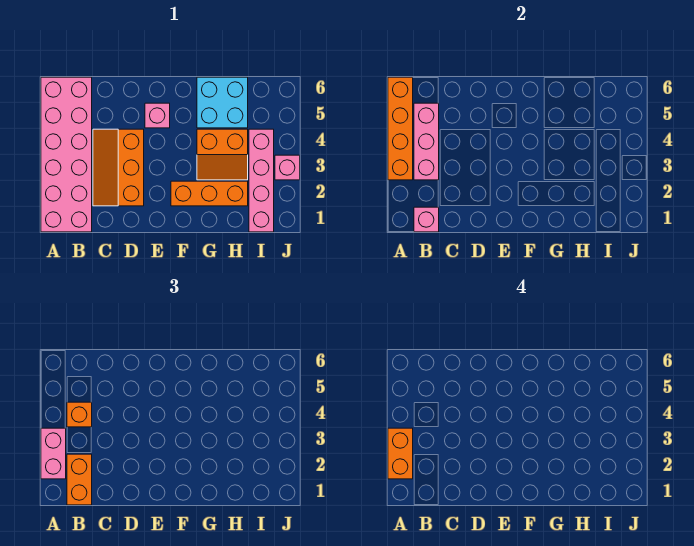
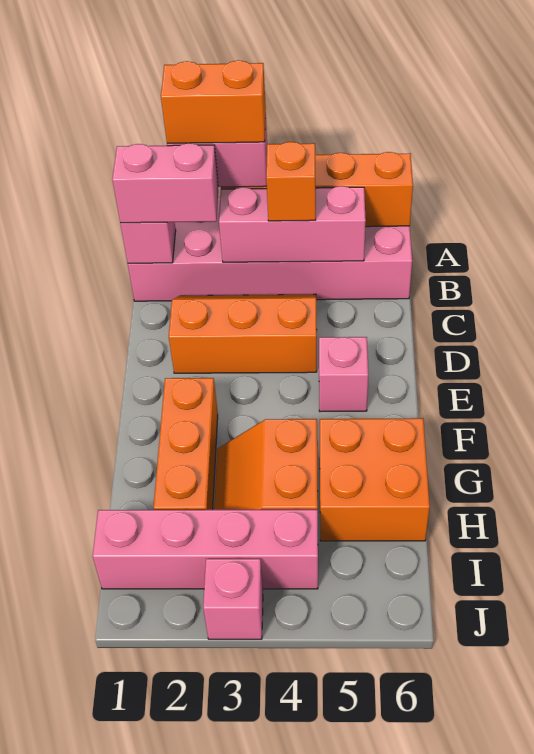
orange 1x2 brick [67,454,92,505] -> pink 1x2 brick [112,143,218,223]
cyan 2x2 brick [197,77,248,128] -> orange 2x2 brick [320,418,430,541]

